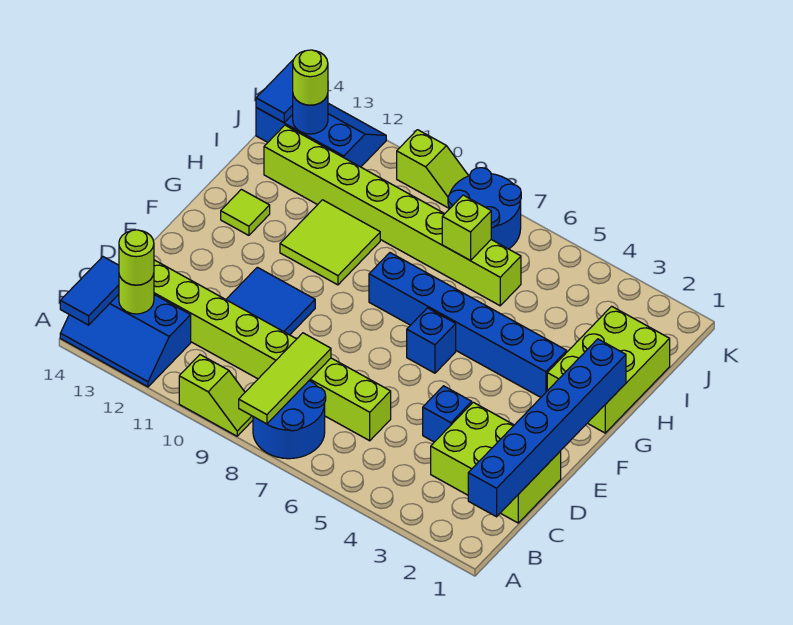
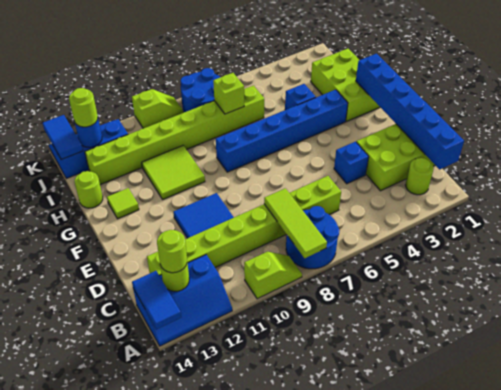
none -> lime 1x1 round brick [406,158,434,195]
blue 1x1 brick [407,308,456,373] -> blue 1x1 brick moved to [285,84,316,110]
none -> lime 1x1 round brick [74,171,103,208]

